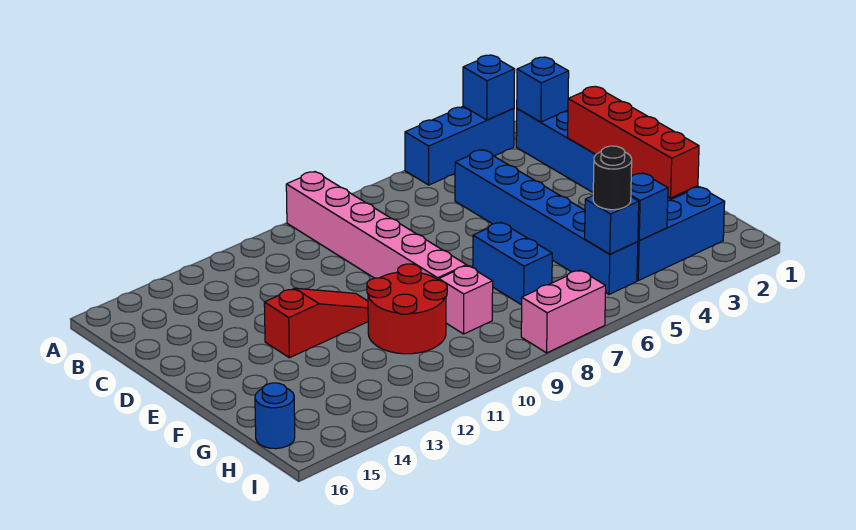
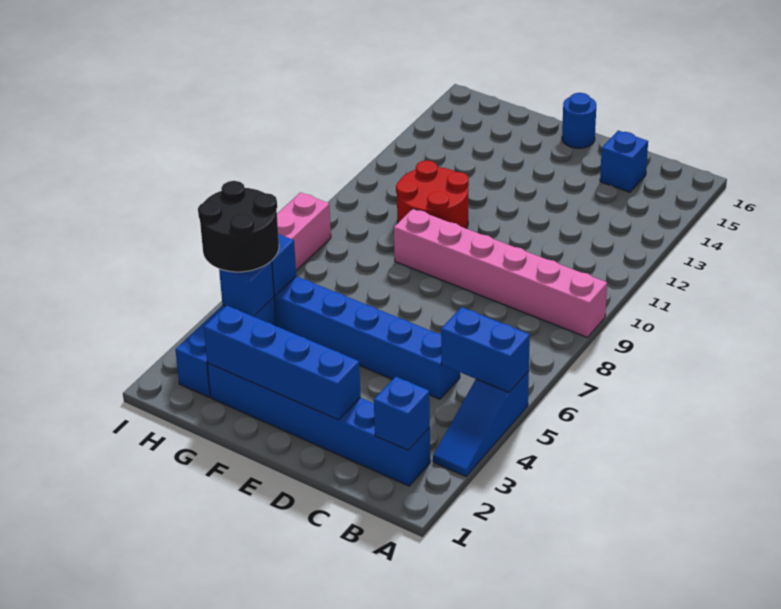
blue 1x3 brick [405,106,514,185] -> blue 1x3 slope [433,371,529,476]
blue 1x1 brick [463,55,515,120] -> blue 1x1 brick moved to [600,131,648,192]
red 1x4 brick [568,87,699,198] -> blue 1x4 brick [204,305,361,420]
red 1x3 slope [264,288,368,358] -> none
blue 1x2 brick [473,222,552,305] -> blue 1x2 brick moved to [441,307,530,392]
pink 1x1 brick [439,265,493,334] -> none
black 1x1 round brick [593,146,632,210] -> black 2x2 round brick [198,181,279,272]
blue 1x1 round brick [255,383,295,449] -> blue 1x1 round brick moved to [562,93,596,148]

